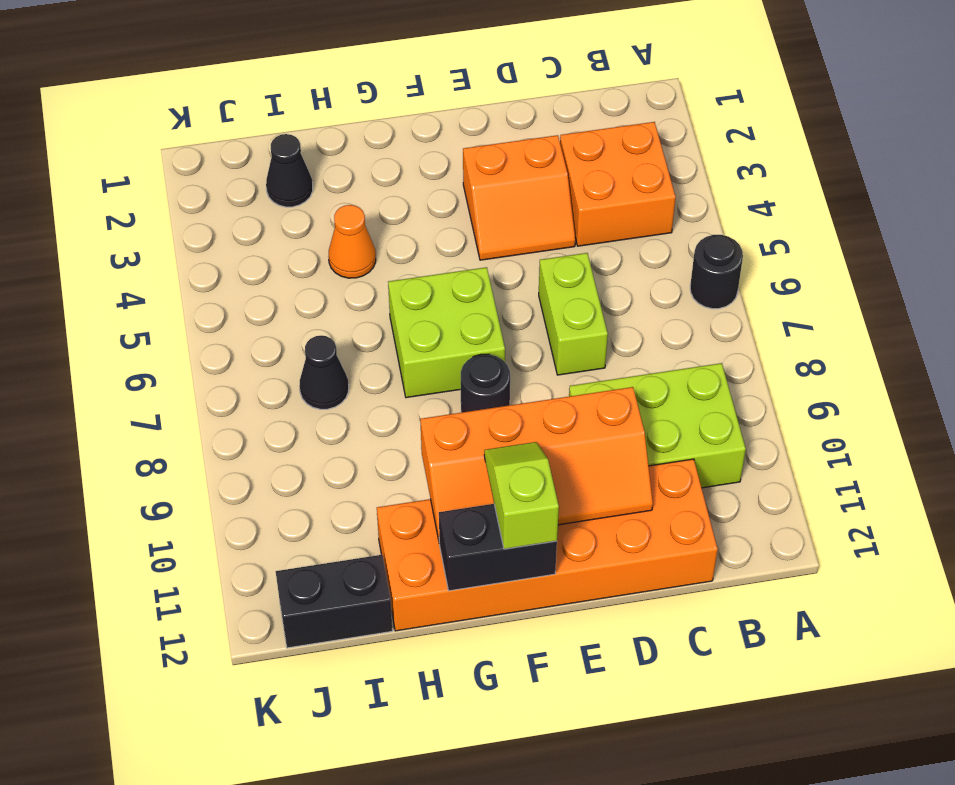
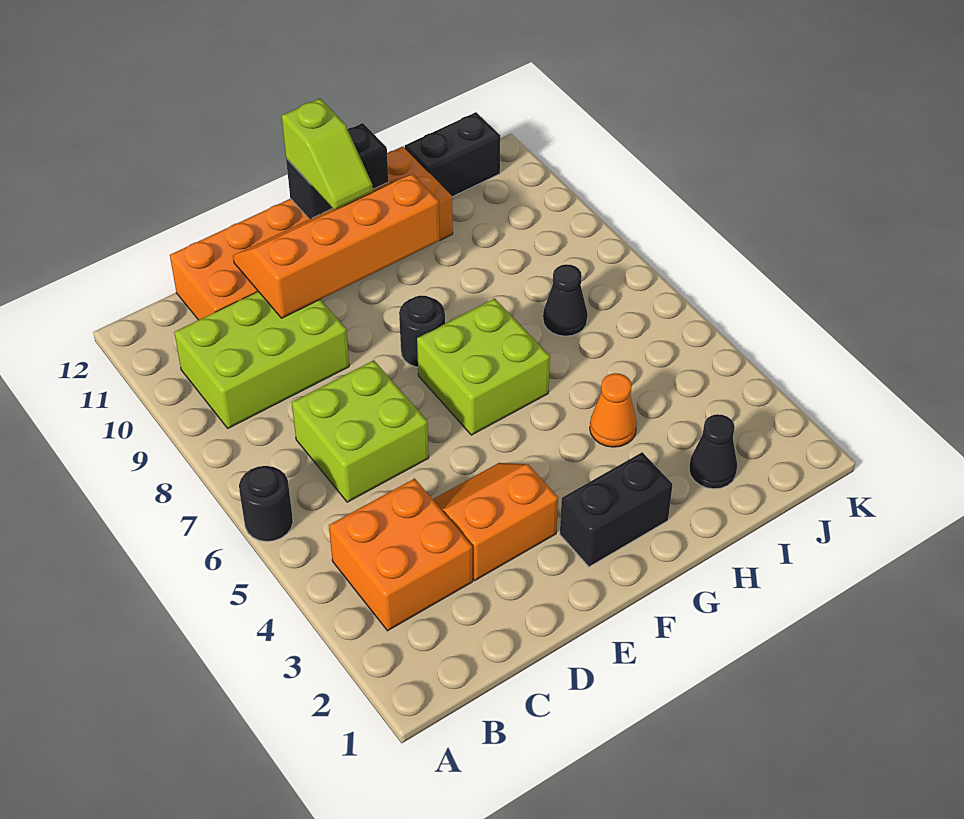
lime 1x2 brick [539,253,608,375] -> lime 2x2 brick [292,360,429,502]
none -> black 1x2 brick [560,452,673,567]

